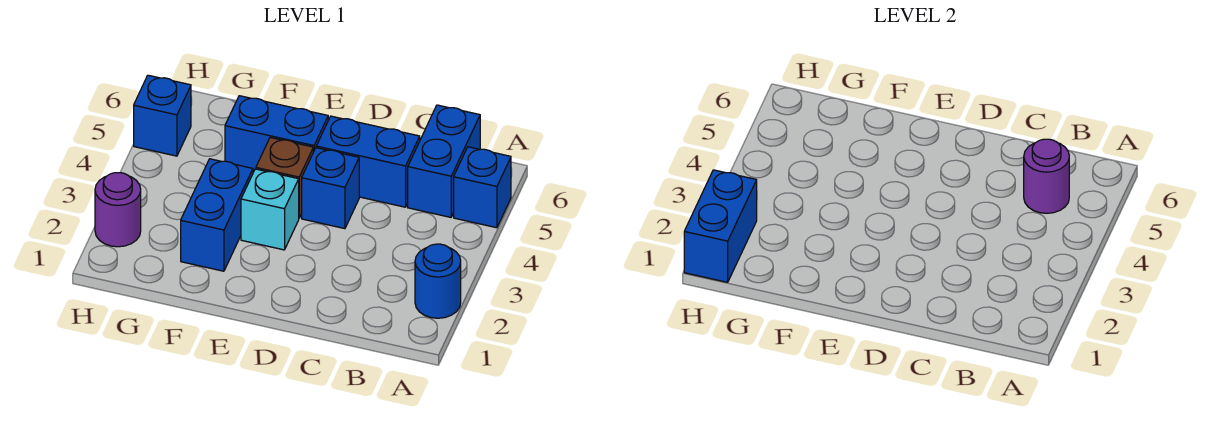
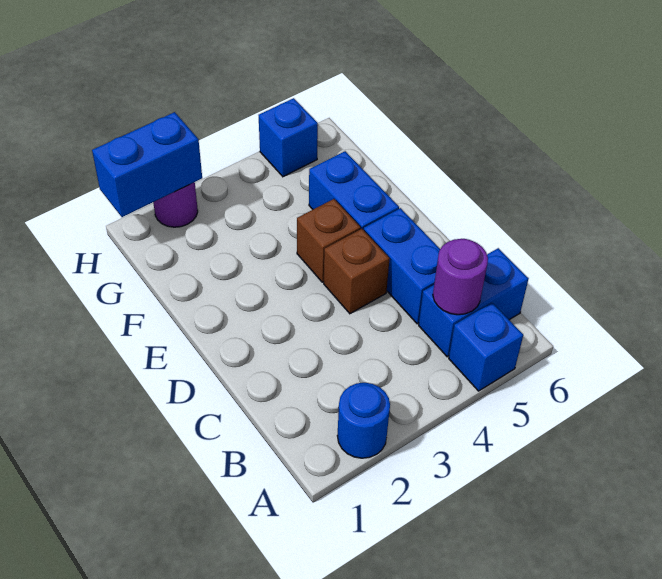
blue 1x1 brick [302,148,359,229] -> brown 1x1 brick [324,229,390,314]
cyan 1x1 brick [241,169,299,250] -> none
blue 1x2 brick [181,159,253,271] -> none

